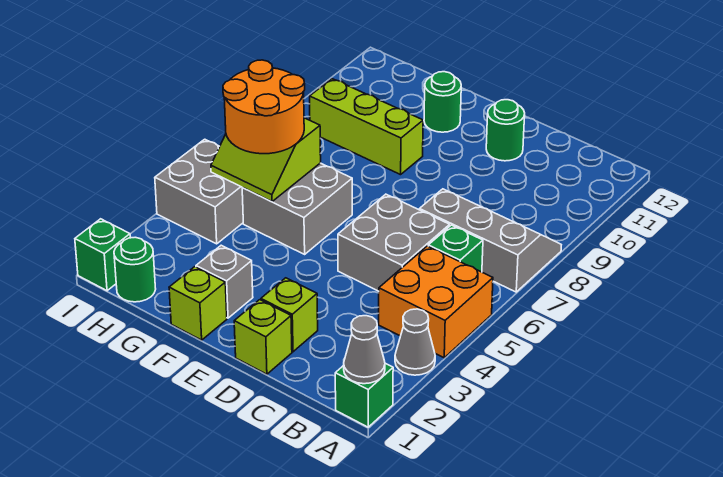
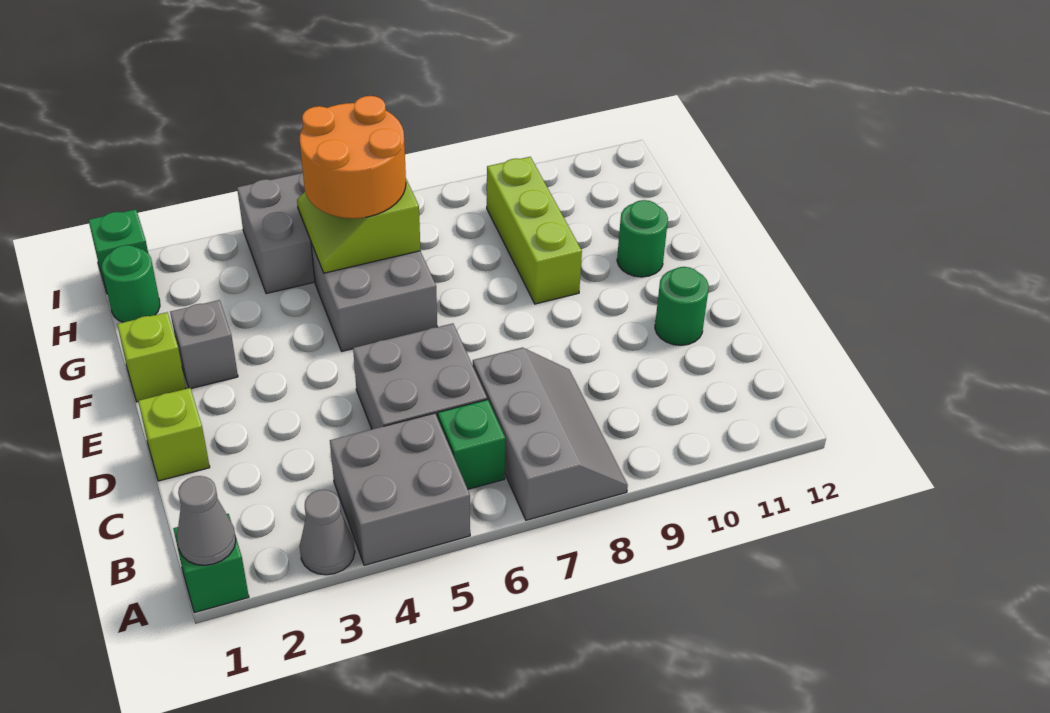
orange 2x2 brick [379,246,493,358] -> grey 2x2 brick [330,413,470,565]
lime 1x1 brick [261,278,318,352] -> none

